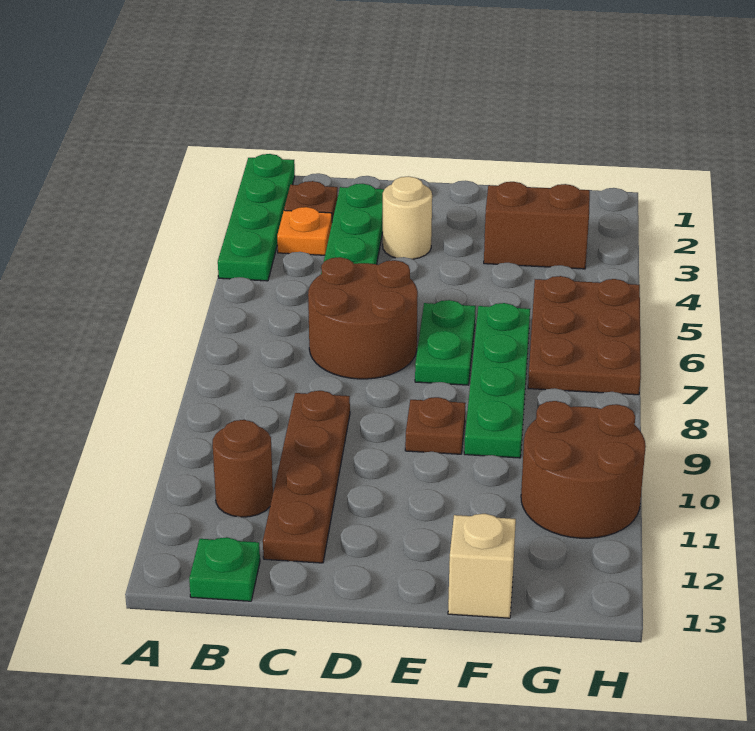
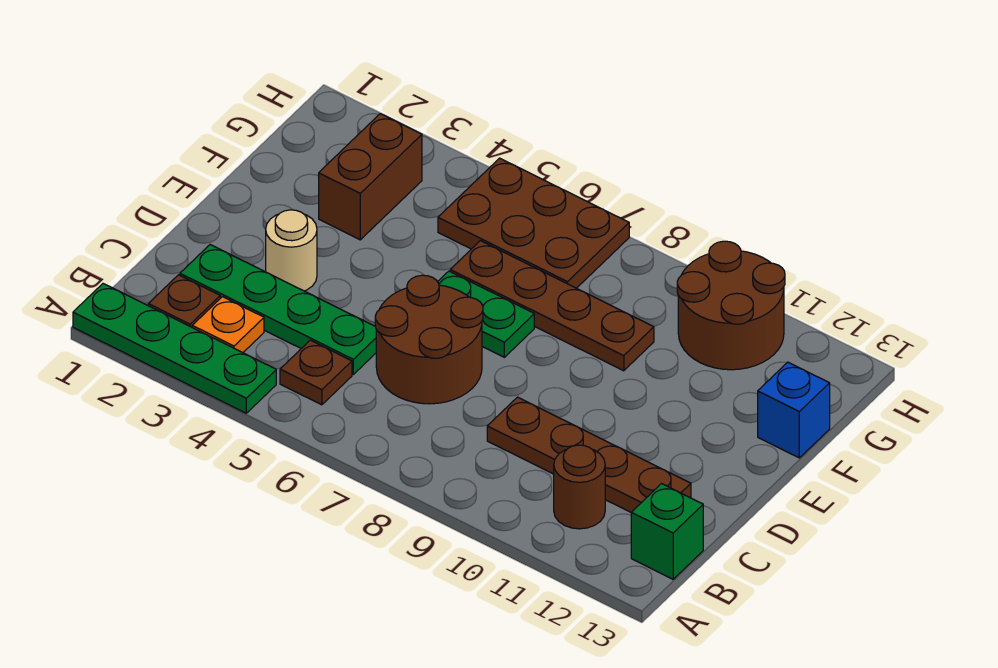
green 1x1 plate [189,537,260,601] -> green 1x1 brick [631,484,703,579]
brown 1x1 plate [405,397,466,454] -> brown 1x1 plate moved to [280,340,352,405]
green 1x4 plate [464,303,530,458] -> brown 1x4 plate [450,241,654,371]
tan 1x1 brick [448,514,516,618] -> blue 1x1 brick [758,362,830,458]

